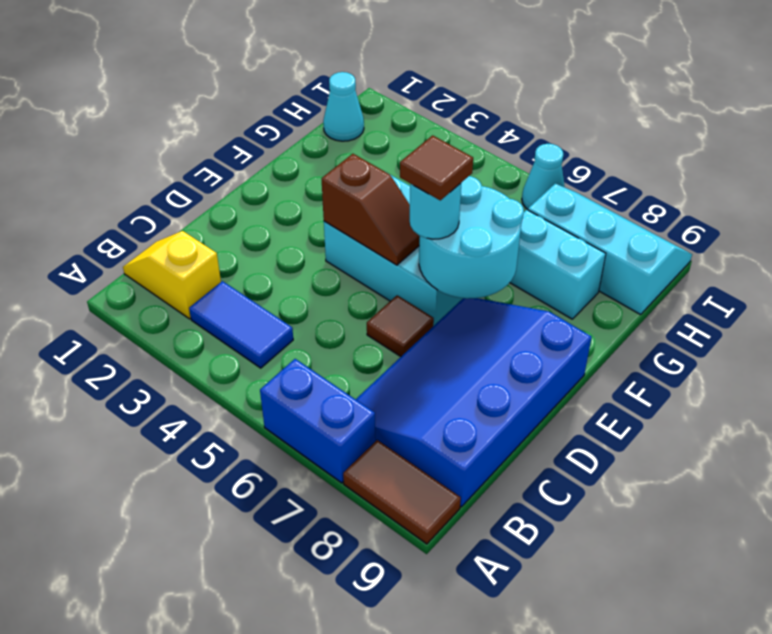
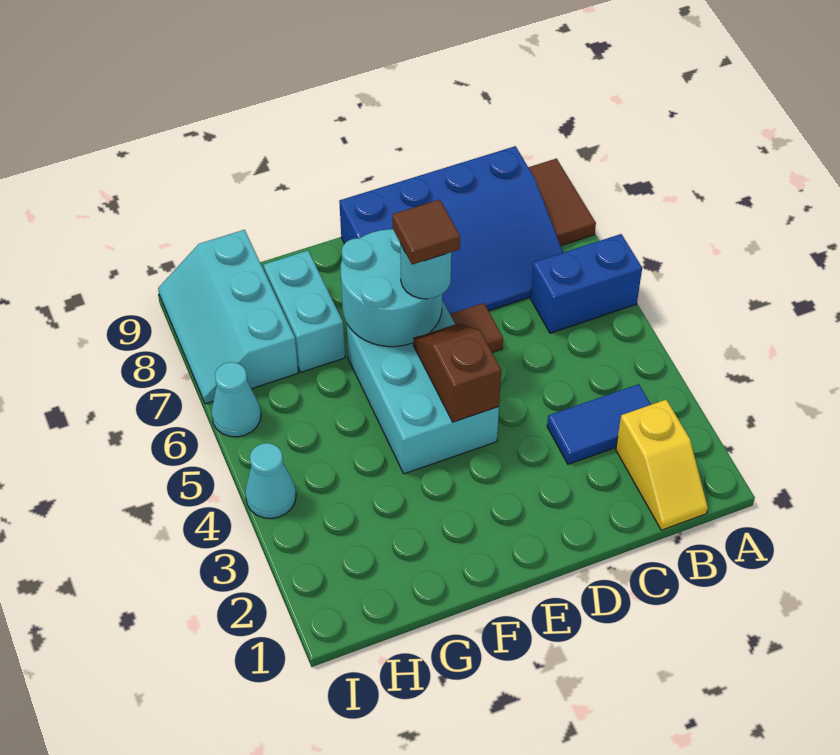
blue 1x2 brick [260,359,375,483] -> blue 1x2 brick turned to [531,234,642,333]
blue 1x2 tile [189,281,293,368] -> blue 1x2 tile turned to [547,384,651,464]
cyan 1x1 cone [323,72,364,141] -> cyan 1x1 cone moved to [245,443,296,518]

